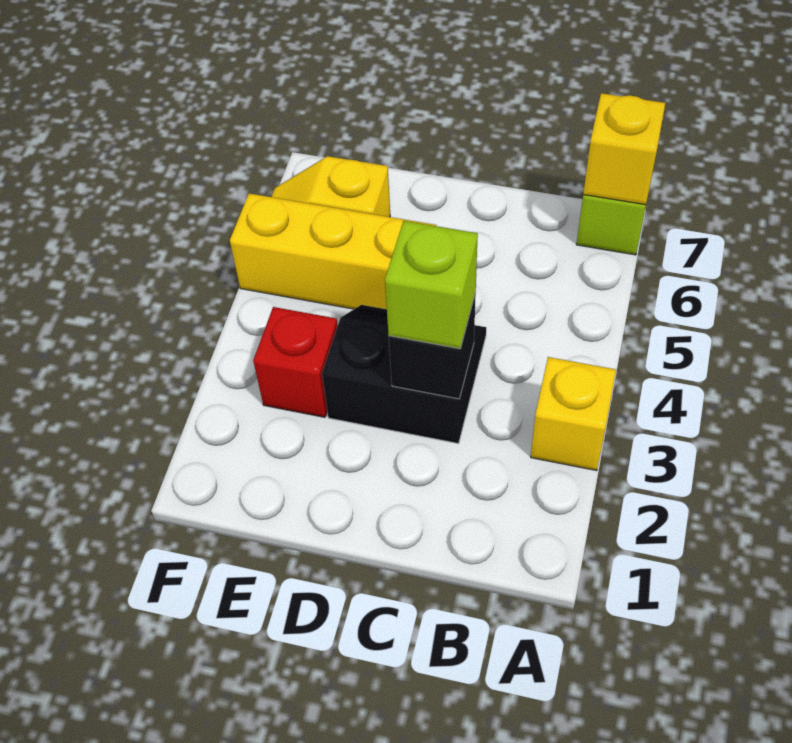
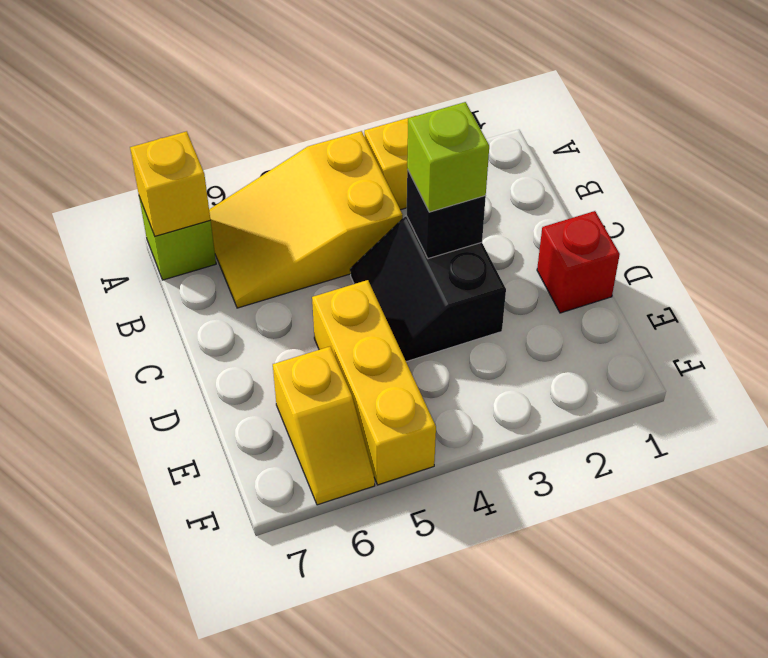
none -> yellow 2x3 slope [209,131,403,308]
red 1x1 brick [253,307,338,417] -> red 1x1 brick moved to [537,211,620,313]

